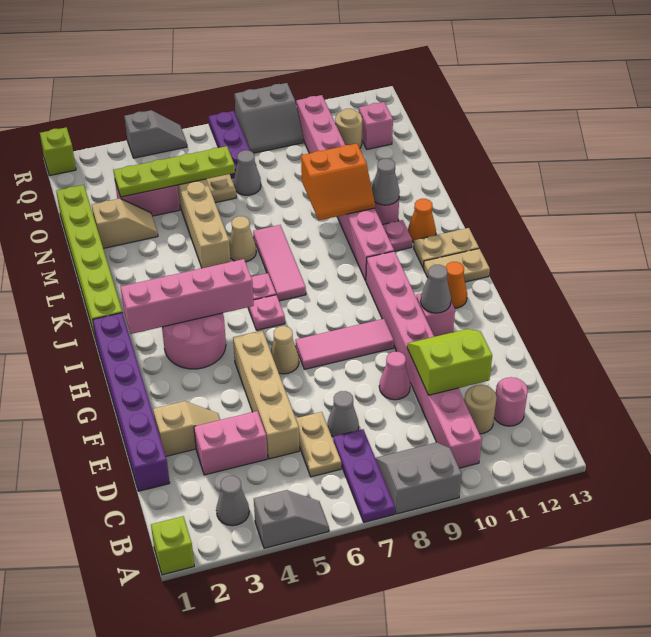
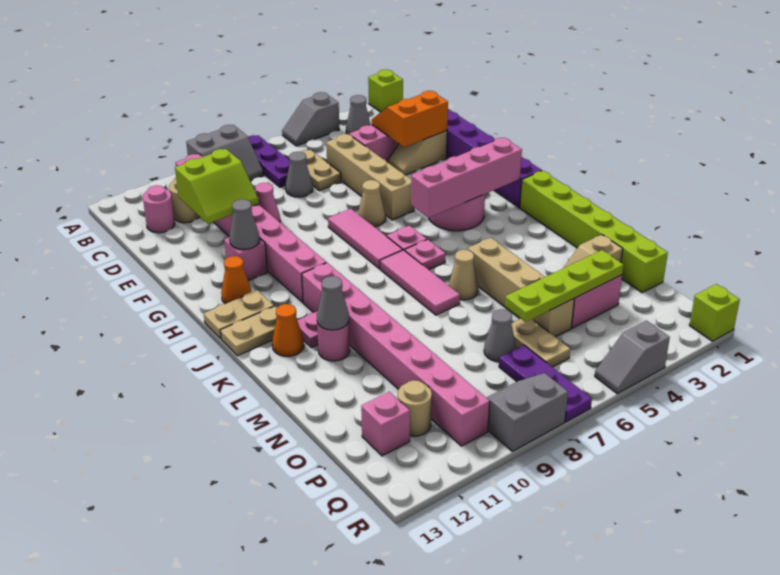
pink 1x3 tile [296,319,394,369] -> pink 1x3 tile turned to [328,209,403,269]
orange 2x2 slope [301,144,375,220] -> orange 2x2 slope moved to [372,91,448,147]

